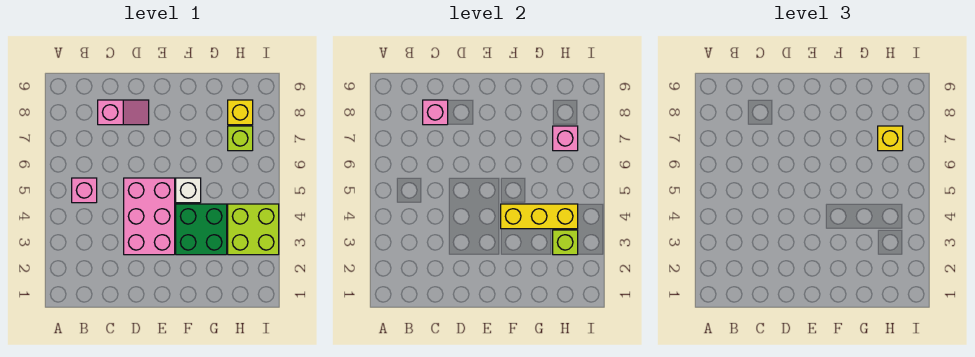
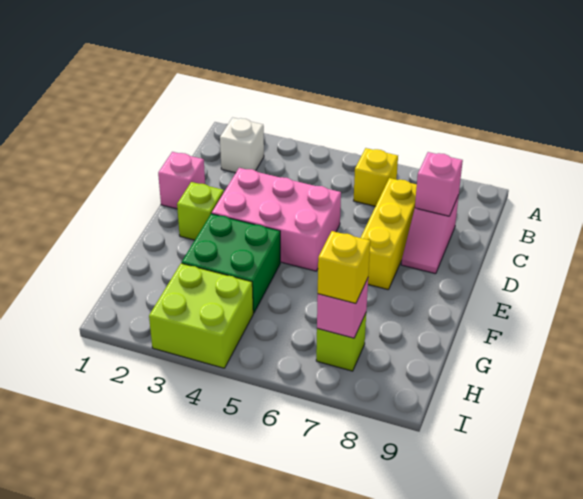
pink 1x1 brick [72,178,97,203] -> pink 1x1 brick moved to [158,152,205,209]
yellow 1x3 brick [501,204,578,229] -> yellow 1x3 brick moved to [361,178,417,290]
white 1x1 brick [176,178,201,203] -> white 1x1 brick moved to [220,118,264,173]
lime 1x1 brick [553,230,578,255] -> lime 1x1 brick moved to [177,182,224,240]
yellow 1x1 brick [228,100,253,125] -> yellow 1x1 brick moved to [354,148,398,206]

